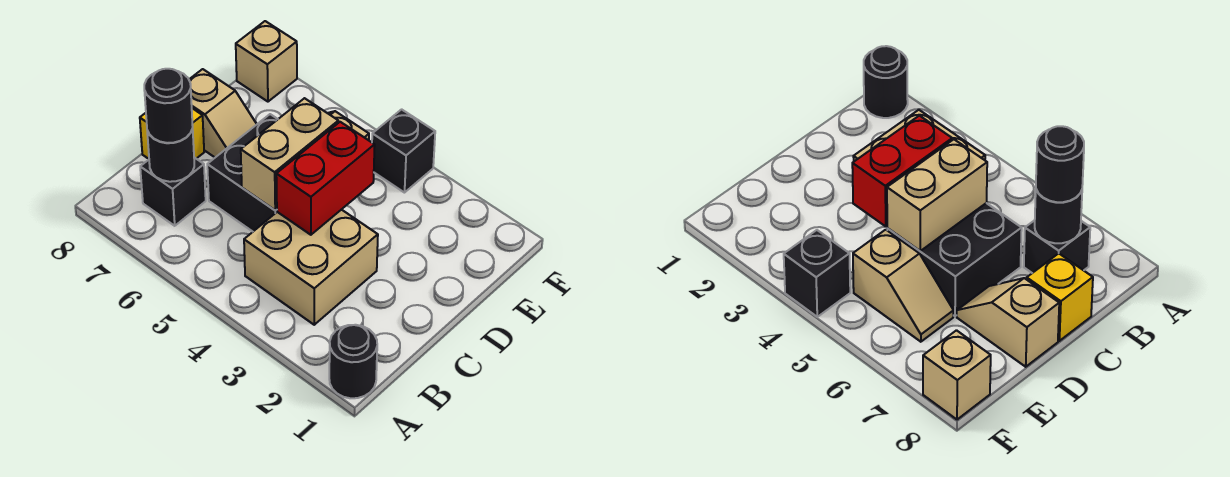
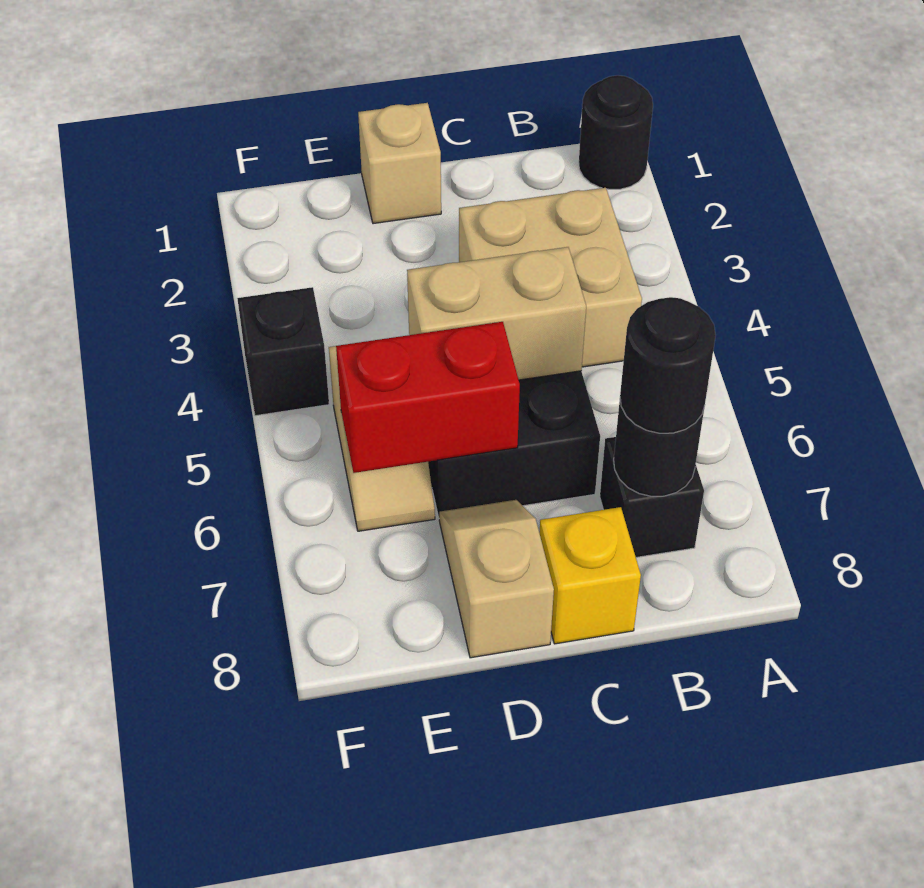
red 1x2 brick [276,122,375,235] -> red 1x2 brick moved to [336,322,520,473]
tan 1x1 brick [236,21,297,102] -> tan 1x1 brick moved to [358,103,441,224]

